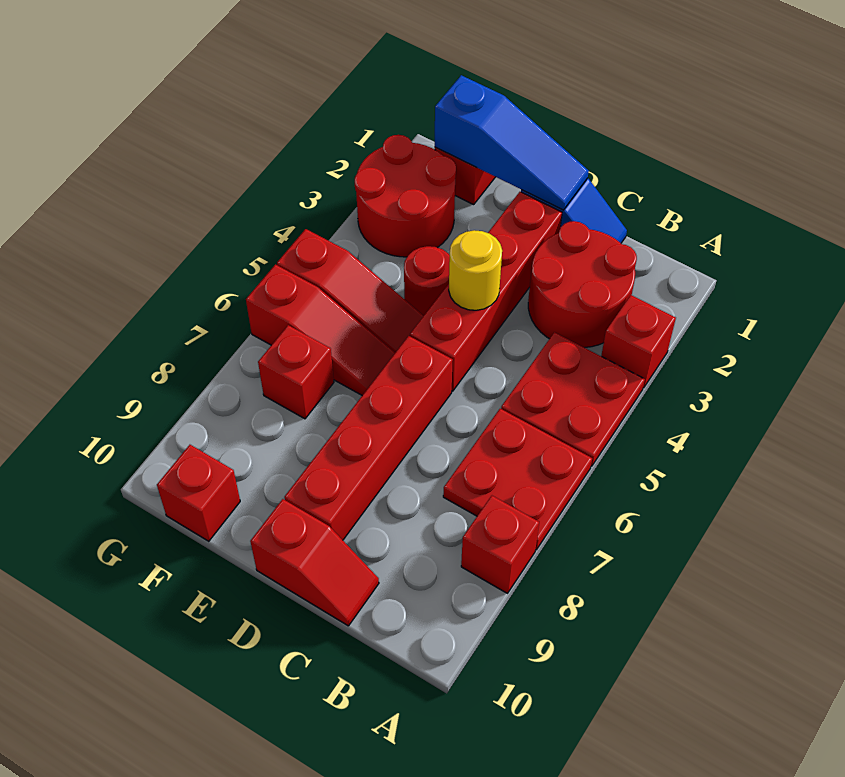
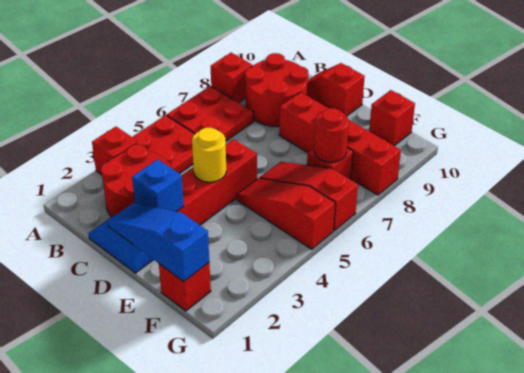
none -> blue 1x1 brick [132,159,184,212]
red 1x4 brick [284,336,453,540] -> red 1x4 brick turned to [279,92,401,195]
red 1x1 round brick [404,246,450,316] -> red 1x1 round brick moved to [314,108,349,162]
red 2x2 round brick [355,135,456,257] -> red 2x2 round brick moved to [245,53,308,126]

